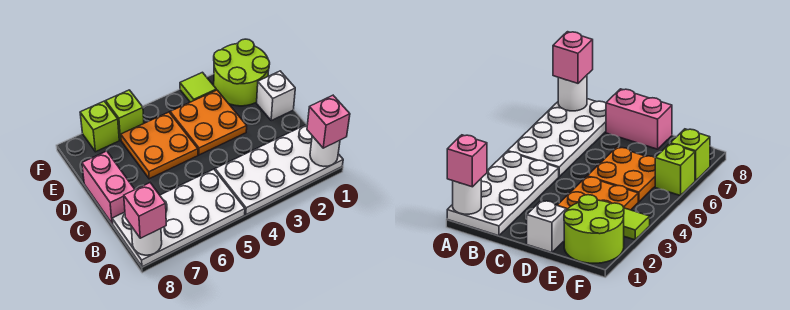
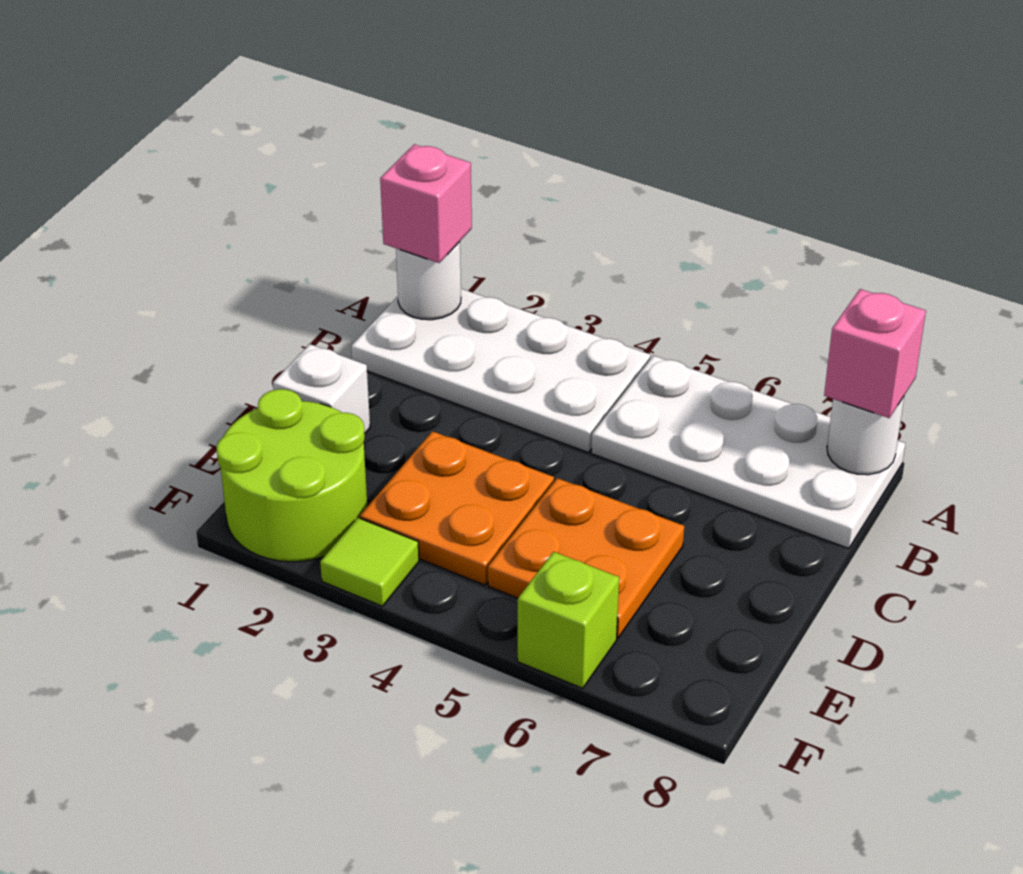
pink 1x2 brick [82,151,135,224] -> none
lime 1x1 brick [80,101,119,152] -> none

